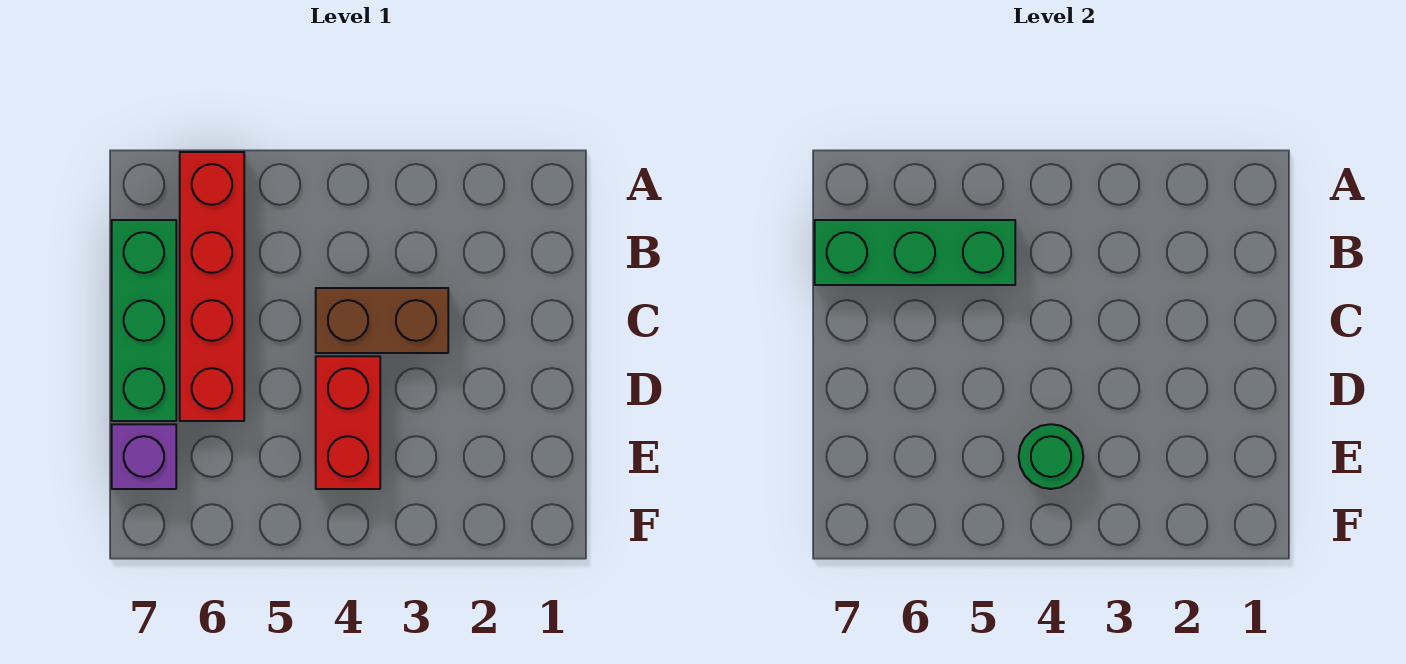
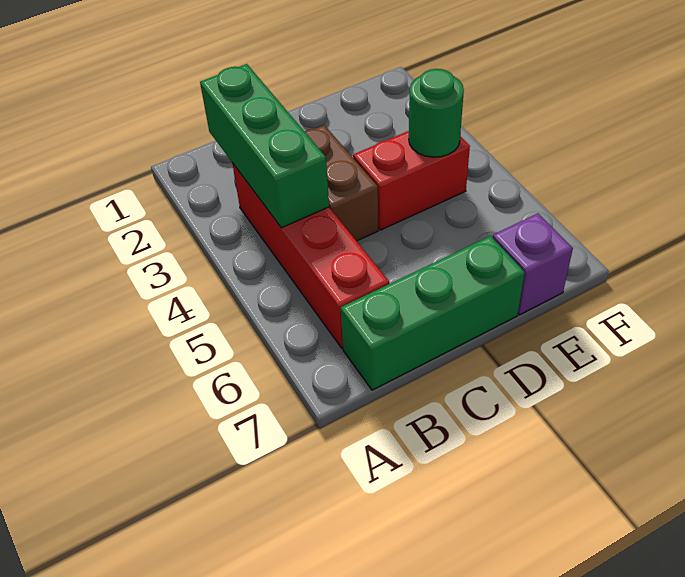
red 1x4 brick [180,152,244,421] -> red 1x4 brick turned to [232,163,389,348]
green 1x3 brick [815,220,1015,285] -> green 1x3 brick moved to [200,64,329,228]

